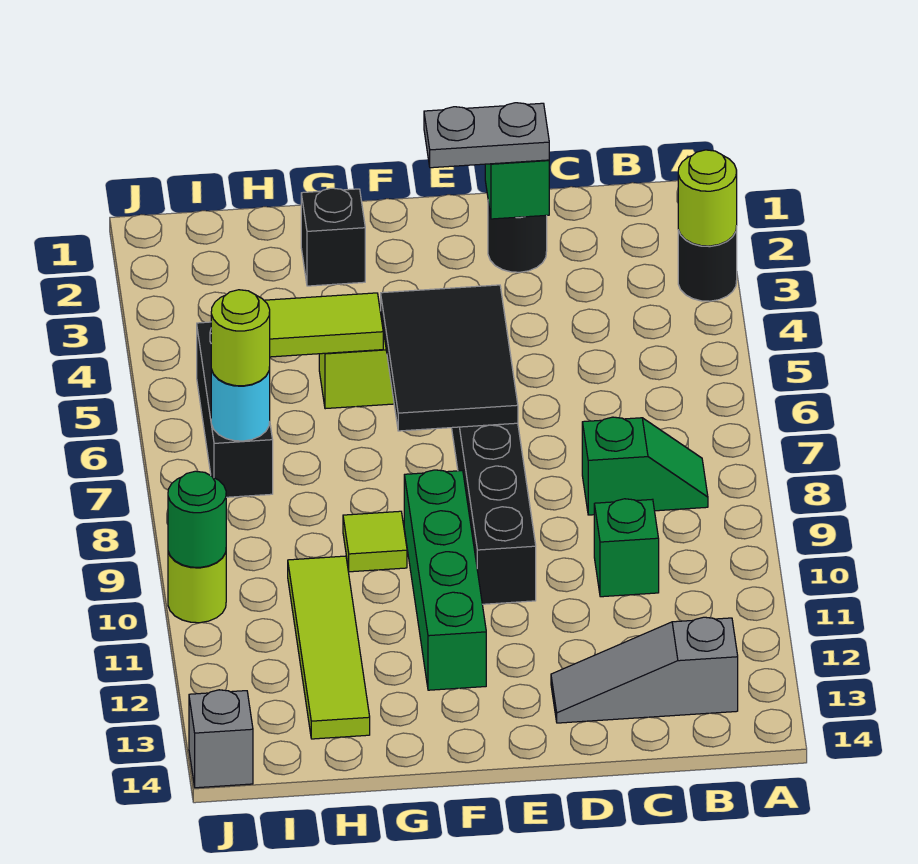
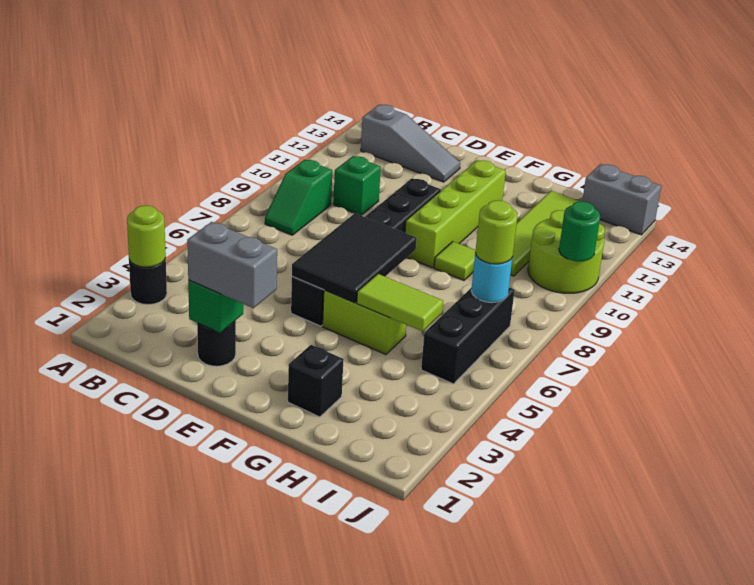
green 1x2 slope [582,417,708,515] -> green 1x2 slope turned to [265,160,332,235]
grey 1x2 plate [424,103,549,168] -> grey 1x2 brick [187,222,277,308]
green 1x4 brick [404,470,486,690] -> lime 1x4 brick [405,160,506,268]
lime 1x1 round brick [168,552,226,623] -> lime 2x2 round brick [528,210,605,293]
grey 1x1 brick [189,690,253,788] -> grey 1x2 brick [582,164,661,235]

